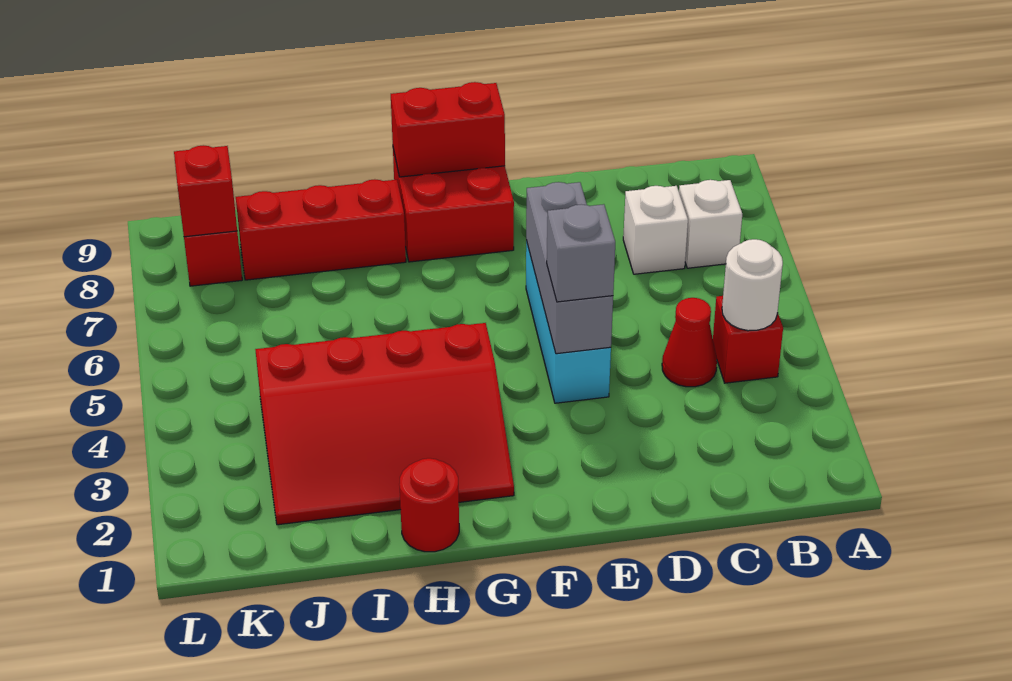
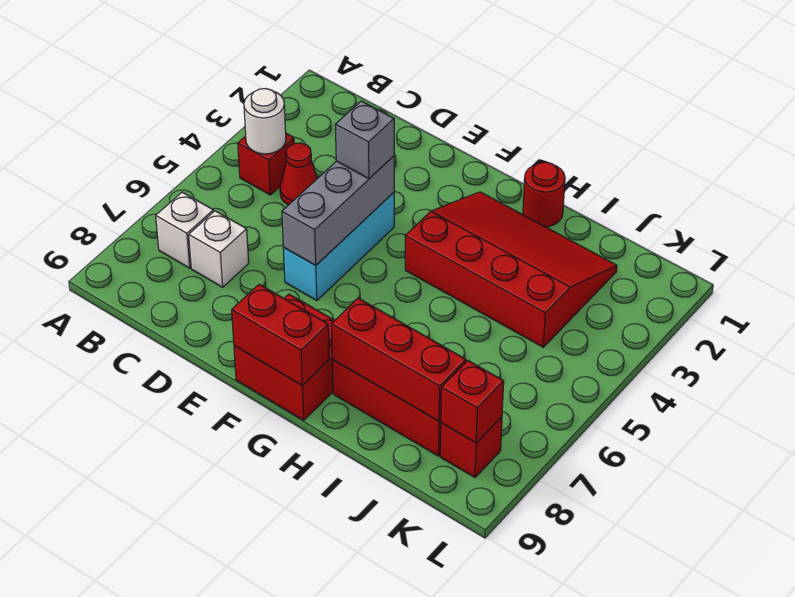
none -> red 1x3 brick [331,298,466,421]

